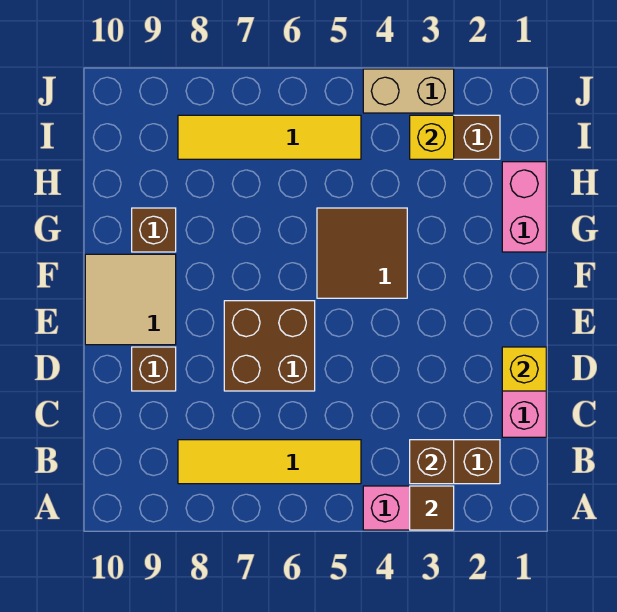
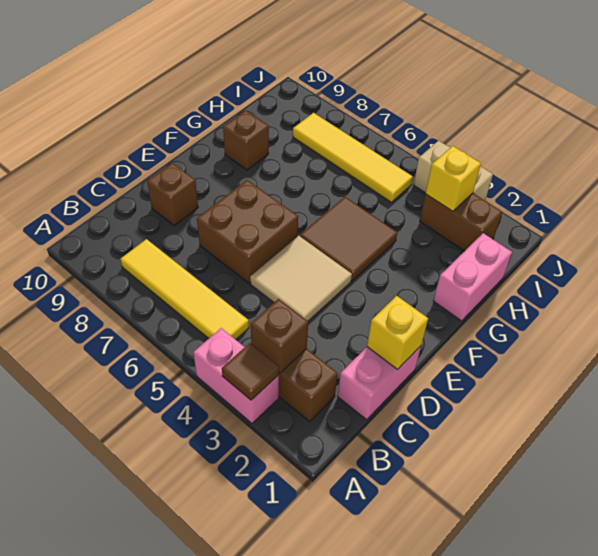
tan 2x2 tile [85,254,176,345] -> tan 2x2 tile moved to [250,236,352,321]

